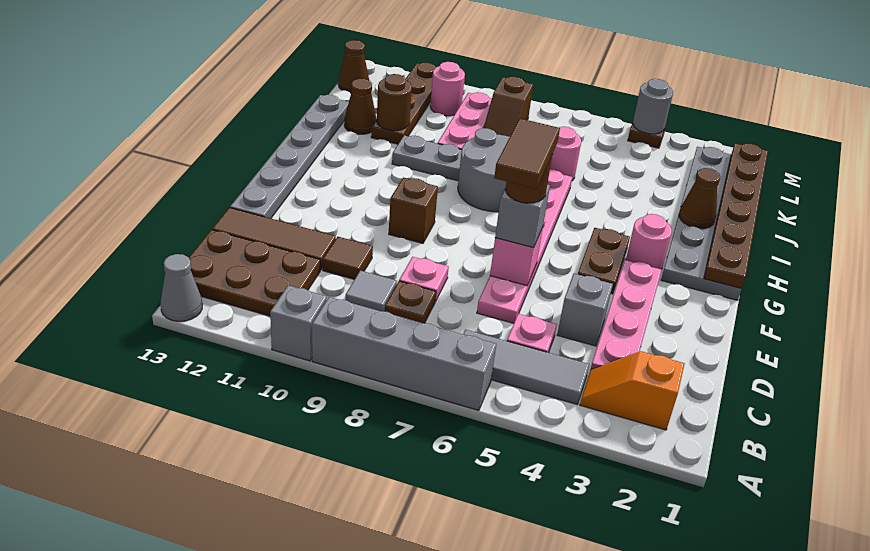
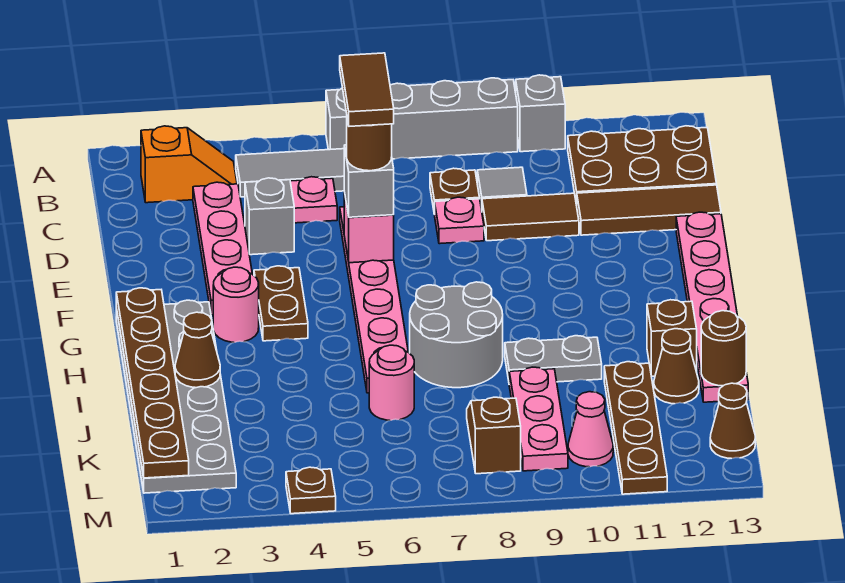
grey 1x1 cone [161,254,202,321] -> none
brown 1x1 tile [323,237,373,280] -> brown 1x2 tile [482,193,579,241]
grey 1x6 plate [230,95,349,218] -> pink 1x6 plate [676,212,748,402]
brown 1x1 brick [389,178,438,243] -> brown 1x1 brick moved to [647,300,697,376]
brown 1x1 round brick [377,74,412,131] -> brown 1x1 round brick moved to [701,311,746,386]
pink 1x1 round brick [430,62,465,116] -> pink 1x1 cone [568,392,613,467]
grey 1x1 round brick [633,79,673,134] -> none

